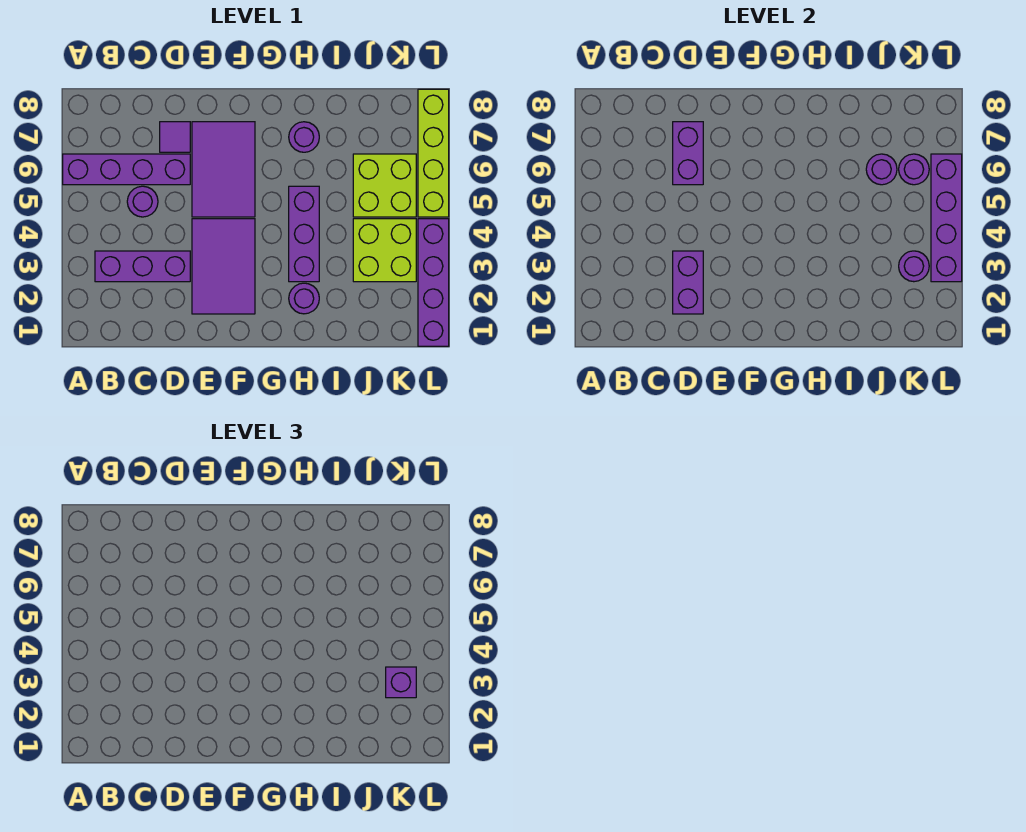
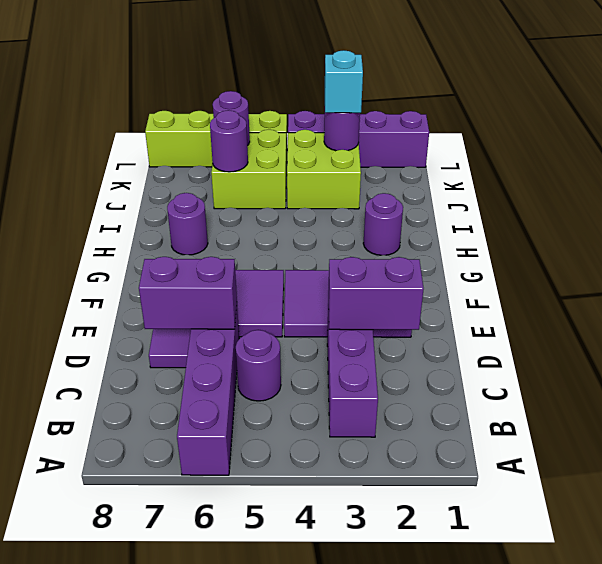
purple 1x3 brick [289,186,319,282] -> none
purple 1x1 brick [386,667,416,698] -> cyan 1x1 brick [325,50,363,113]
purple 1x4 brick [931,154,962,282] -> none

